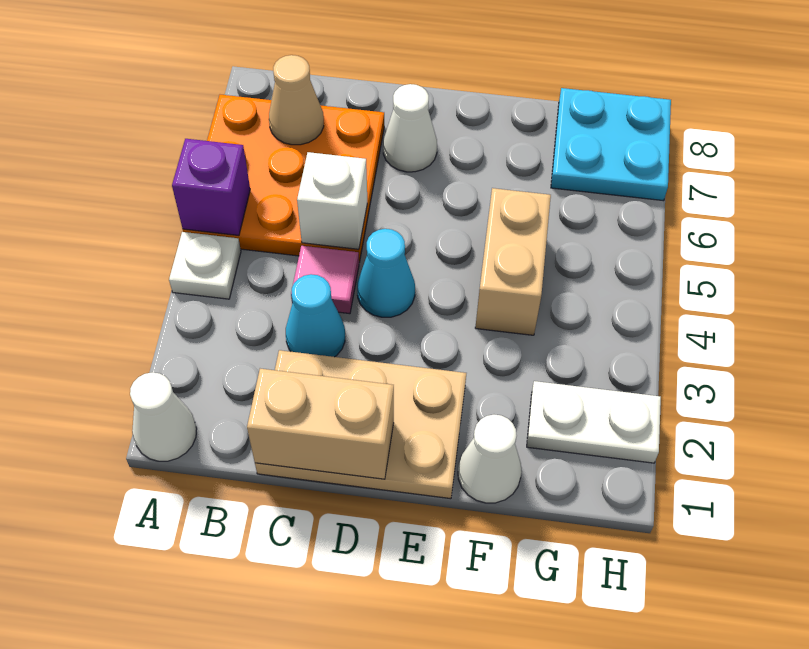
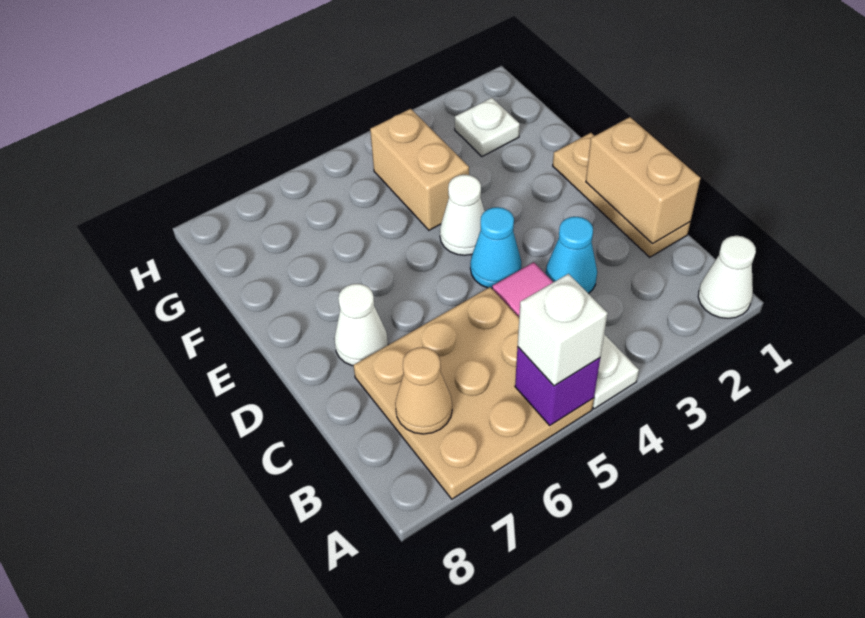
orange 3x3 plate [183,95,384,262] -> tan 3x3 plate [353,287,594,499]
tan 2x3 plate [255,350,466,499] -> tan 1x3 plate [553,133,690,257]
white 1x1 brick [297,152,367,249] -> white 1x1 brick moved to [518,274,608,386]
white 1x1 cone [458,415,522,503] -> white 1x1 cone moved to [440,175,485,255]
tan 1x2 brick [475,188,551,335] -> tan 1x2 brick turned to [370,109,469,230]
white 1x2 plate [527,381,661,463] -> white 1x1 plate [455,98,520,157]
cyan 2x2 plate [551,88,671,201] -> none

